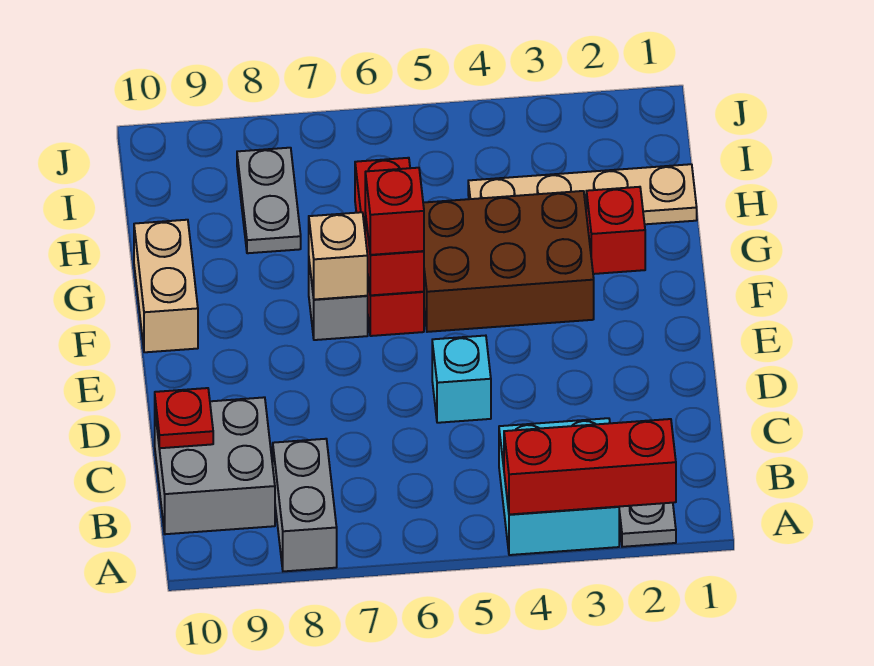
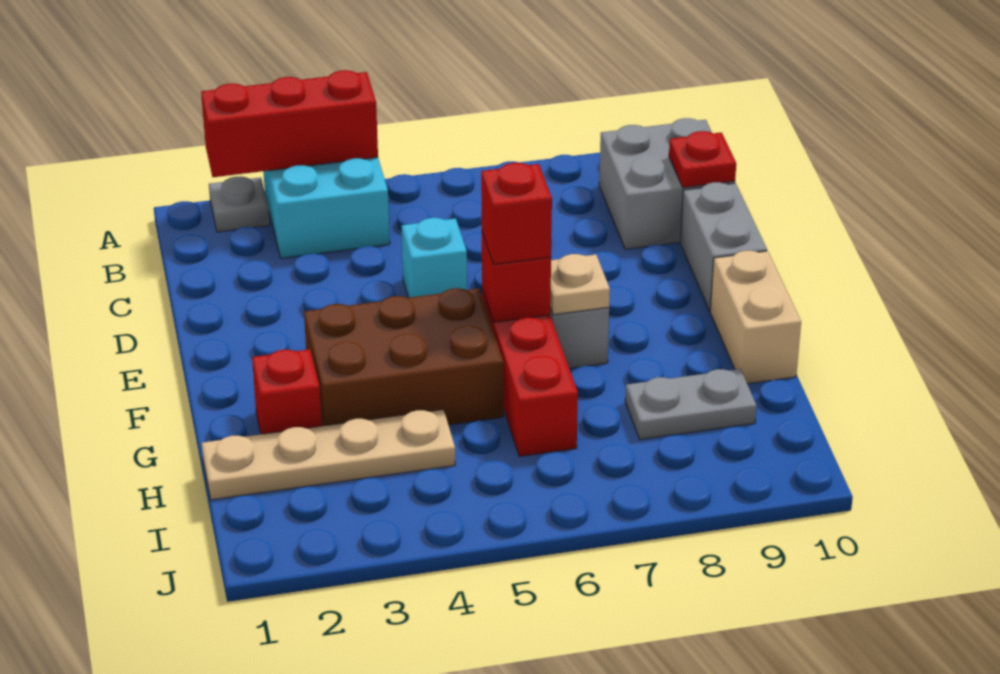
grey 1x2 brick [273,439,337,571] -> grey 1x2 brick moved to [680,182,767,311]
tan 1x1 brick [309,212,368,300] -> tan 1x1 plate [550,254,610,315]
grey 1x2 plate [237,148,301,253] -> grey 1x2 plate turned to [625,369,757,440]

